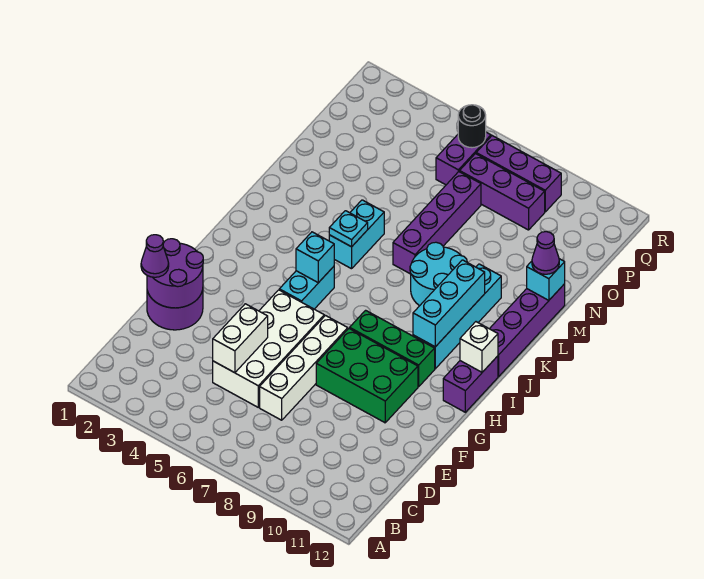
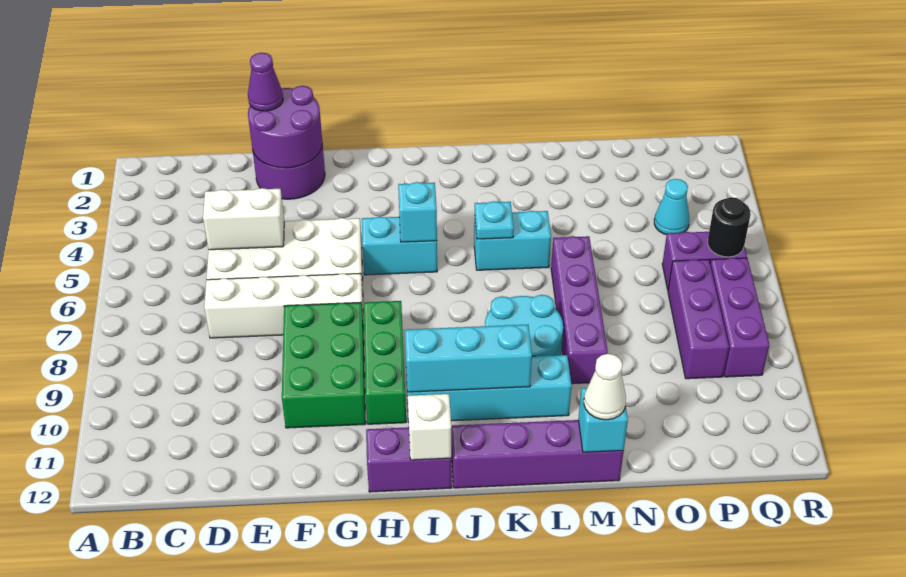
purple 1x4 brick [393,172,481,274] -> purple 1x4 brick turned to [551,236,608,384]
purple 1x1 cone [532,232,559,274] -> white 1x1 cone [584,354,626,420]
none -> cyan 1x1 cone [654,179,689,235]

